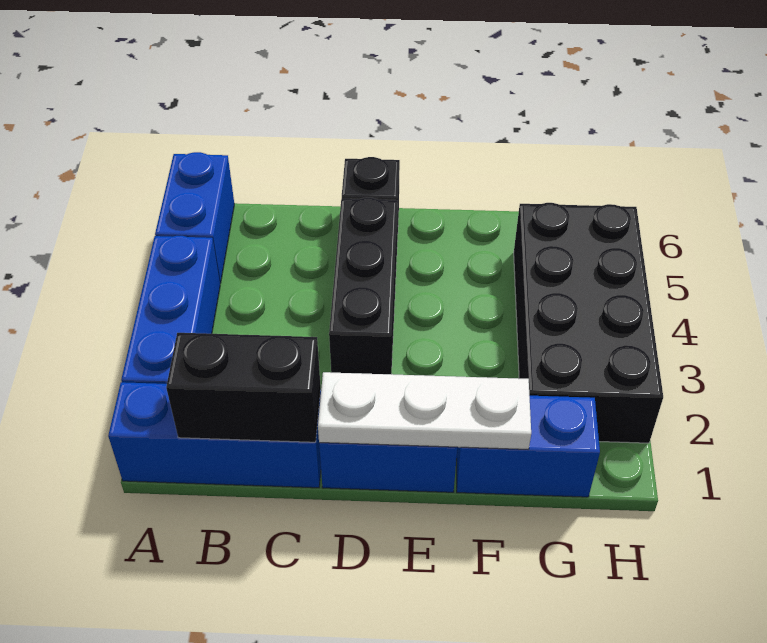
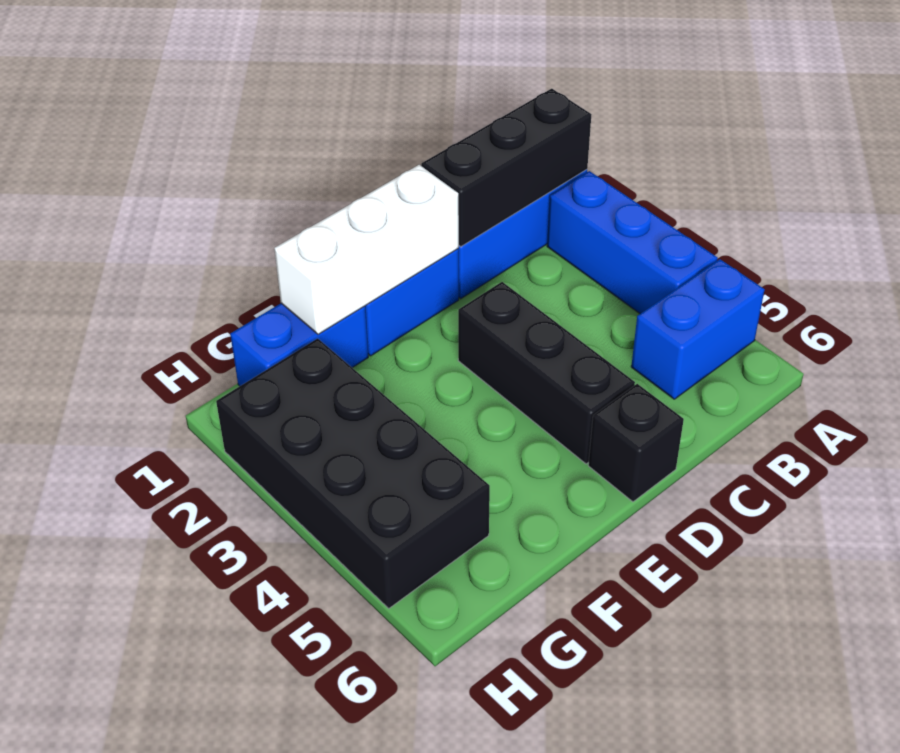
blue 1x2 brick [155,152,234,284] -> blue 1x2 brick turned to [631,259,765,399]
black 1x2 brick [166,333,321,442] -> black 1x3 brick [421,89,592,247]
white 1x3 plate [318,372,531,449] -> white 1x3 brick [274,165,459,334]

